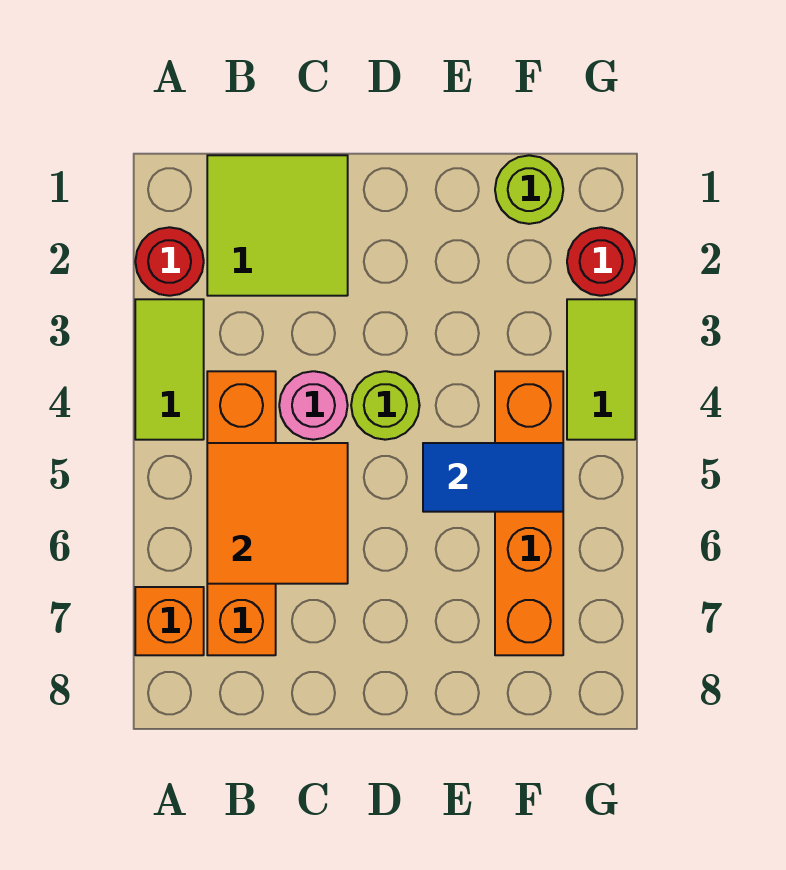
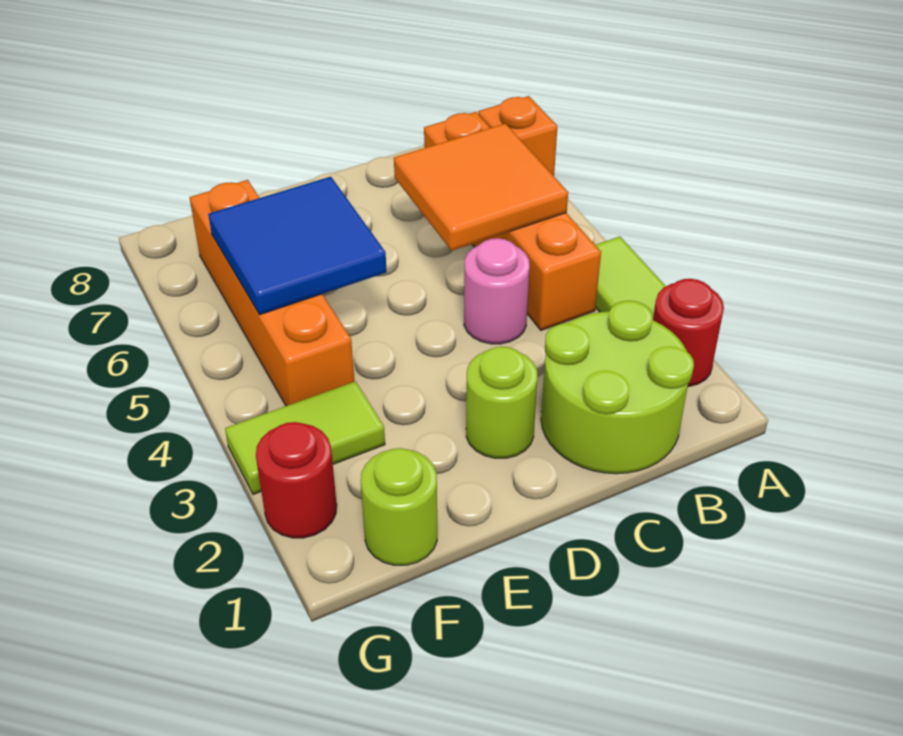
lime 2x2 tile [207,155,348,296] -> lime 2x2 round brick [541,301,694,474]
lime 1x1 round brick [351,371,420,440] -> lime 1x1 round brick moved to [466,347,538,458]
blue 1x2 tile [423,443,563,512] -> blue 2x2 tile [208,177,386,315]
lime 1x2 tile [567,299,635,440] -> lime 1x2 tile turned to [225,381,385,494]

